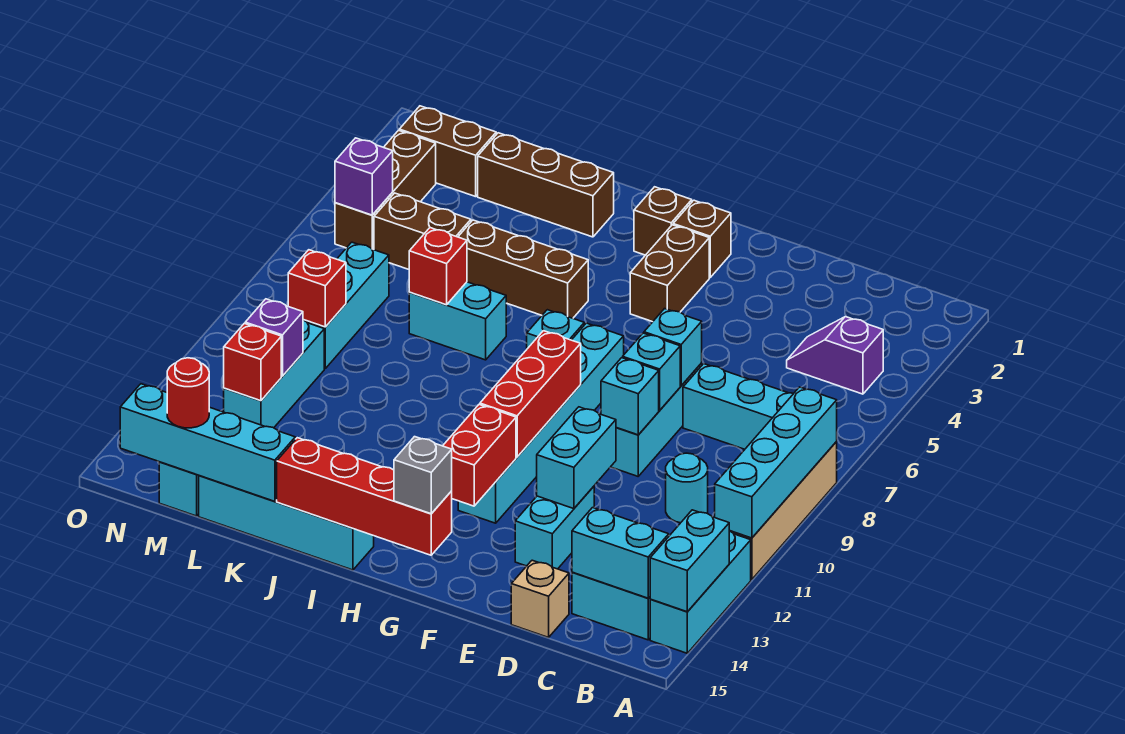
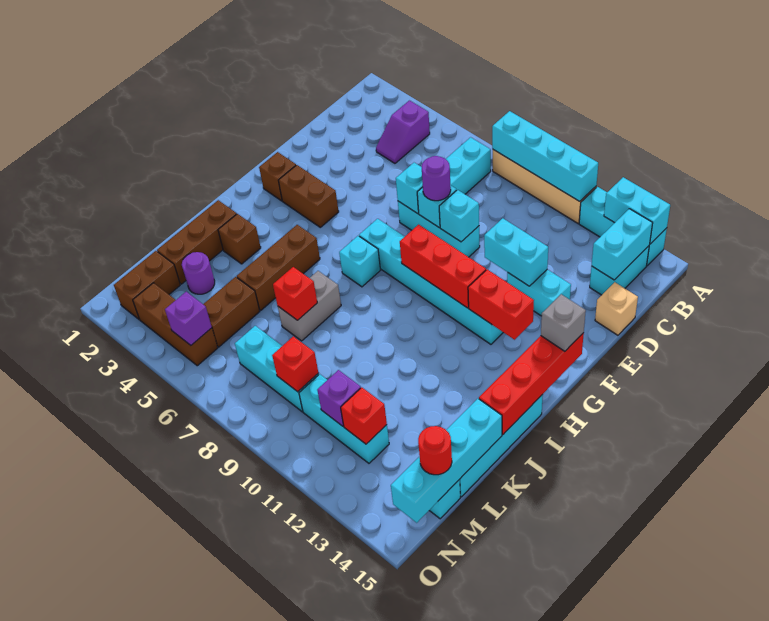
cyan 1x1 round brick [666,453,708,523] -> none
none -> purple 1x1 round brick [421,156,451,201]
brown 1x1 brick [634,187,692,255] -> brown 1x1 brick moved to [218,214,261,264]
cyan 1x2 brick [409,282,506,360] -> grey 1x2 brick [278,271,341,341]
none -> purple 1x1 round brick [182,252,215,294]

